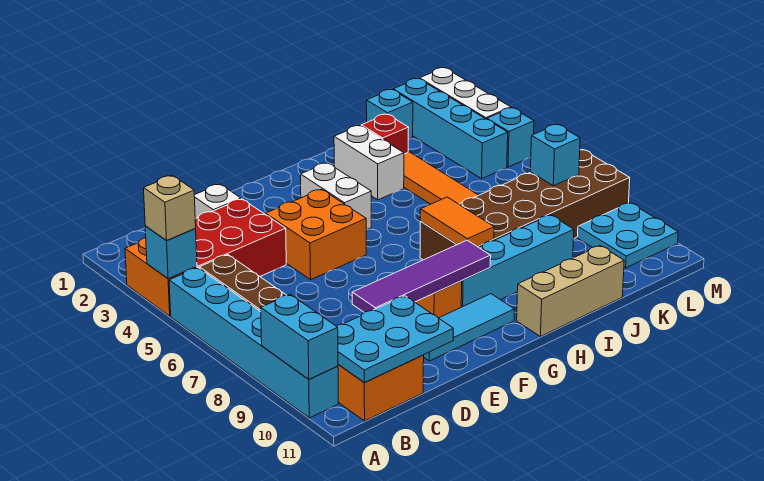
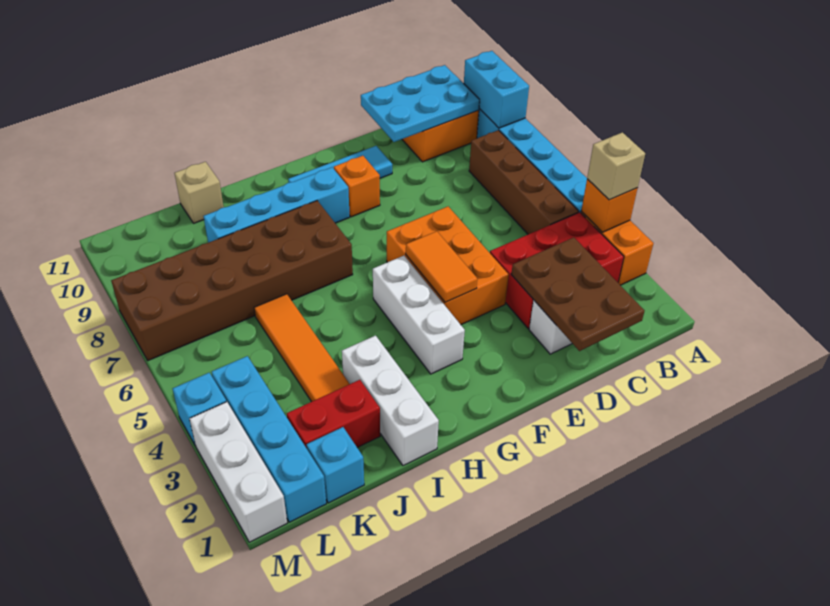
cyan 1x1 brick [145,226,197,279] -> orange 1x1 brick [581,179,638,232]
none -> brown 2x3 plate [511,237,645,351]
purple 1x4 tile [352,240,491,312] -> none
orange 2x2 brick [266,189,366,280] -> orange 2x3 brick [387,206,509,325]
white 1x2 brick [301,163,371,230] -> white 1x3 brick [373,256,465,374]
orange 1x2 tile [420,197,494,246] -> orange 1x2 tile moved to [406,231,477,302]
tan 1x3 brick [517,246,624,336] -> tan 1x1 brick [175,162,224,223]
white 1x2 brick [334,126,404,200] -> white 1x3 brick [342,336,439,466]
red 1x1 brick [361,114,409,154] -> red 1x2 brick [287,380,380,448]
cyan 1x1 brick [531,125,580,186] -> none
cyan 2x2 plate [578,203,678,268] -> none

